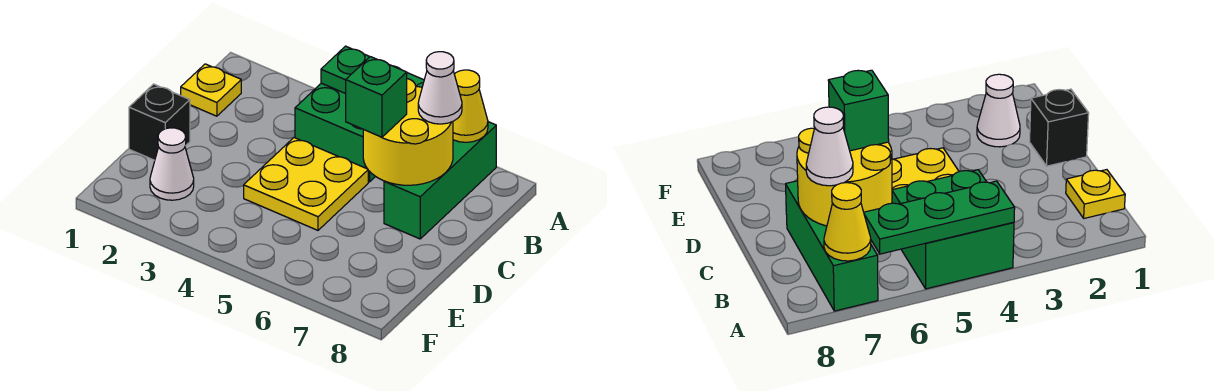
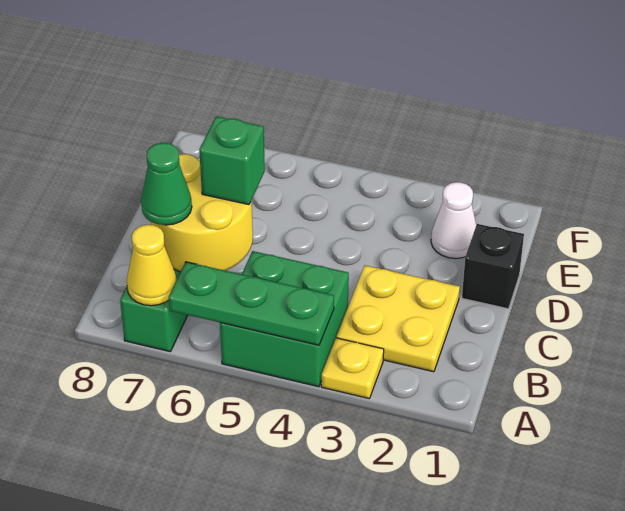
yellow 1x1 plate [181,64,241,116] -> yellow 1x1 plate moved to [321,338,384,398]
white 1x1 cone [418,52,462,124] -> green 1x1 cone [141,143,192,225]
yellow 2x2 plate [244,137,368,230] -> yellow 2x2 plate moved to [337,265,460,372]

